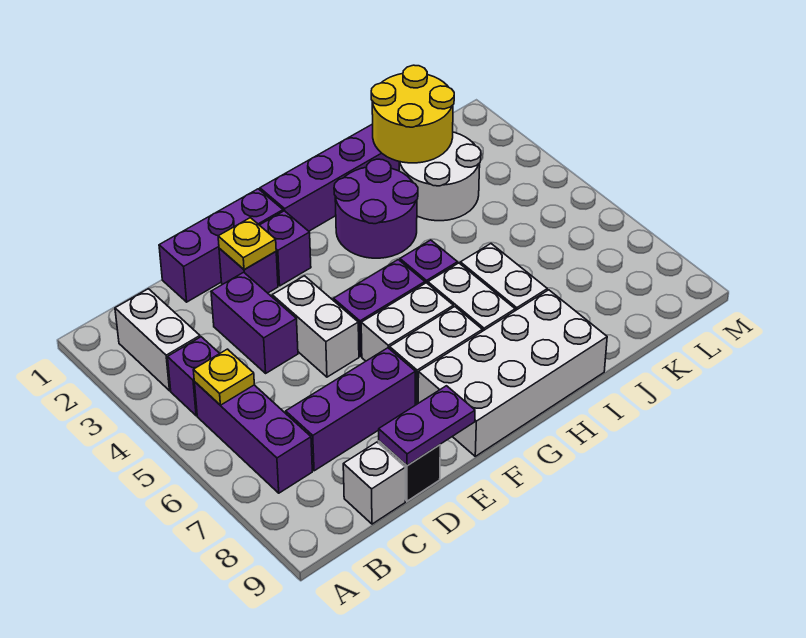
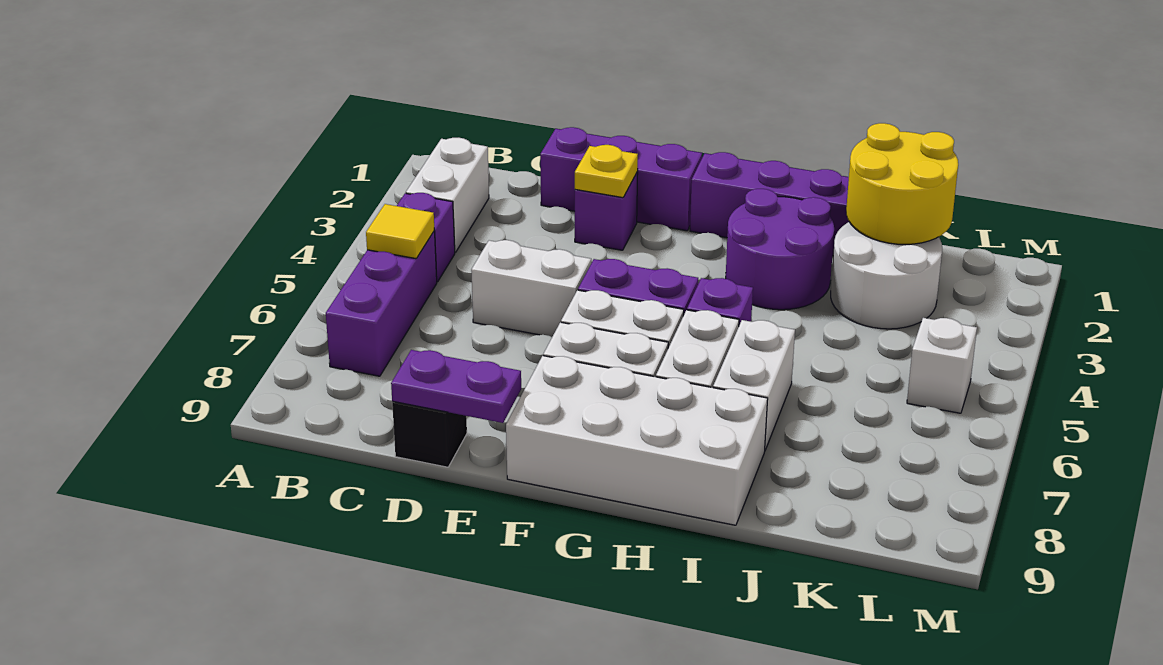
yellow 1x1 plate [193,349,254,405] -> yellow 1x1 tile [366,204,434,259]
purple 1x3 brick [286,348,416,471] -> none
white 1x1 brick [343,442,405,524] -> white 1x1 brick moved to [907,318,977,413]
purple 1x2 brick [211,272,298,373] -> none
white 1x2 brick [272,276,359,377] -> white 1x2 brick turned to [471,240,591,337]
purple 1x1 brick [260,211,311,286] -> none

